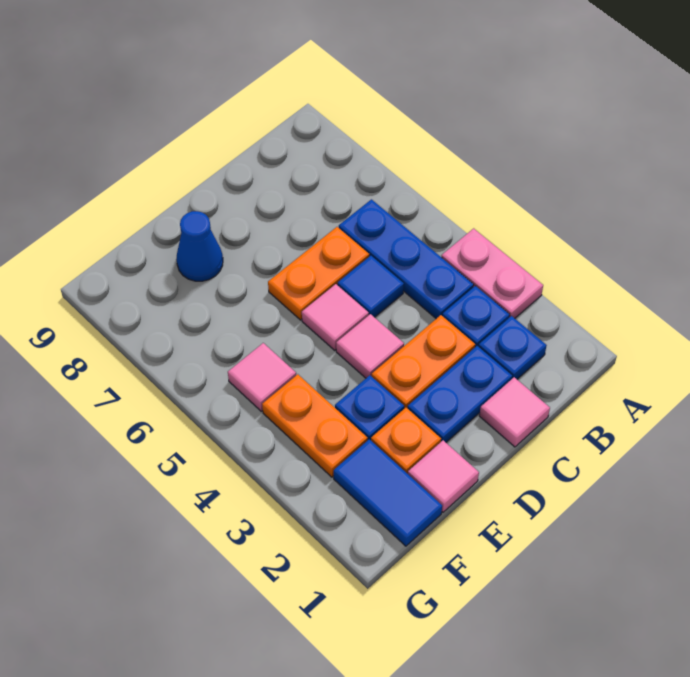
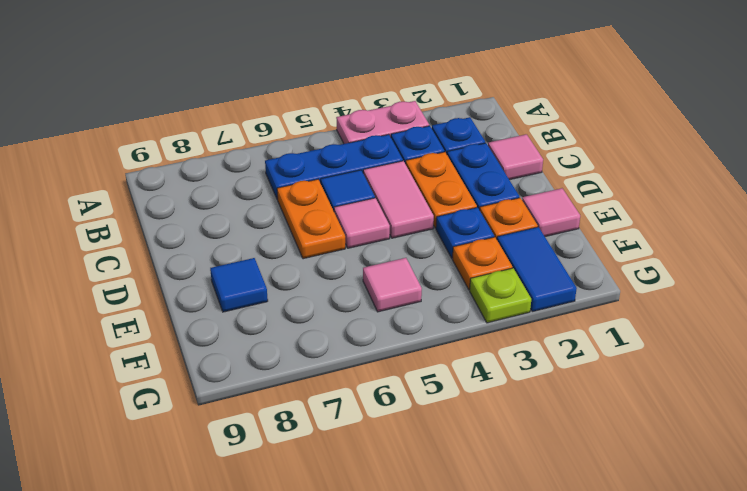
pink 1x1 tile [336,314,404,378] -> pink 1x2 tile [363,161,434,238]
blue 1x1 cone [176,211,223,281] -> blue 1x1 tile [210,258,268,312]
blue 1x2 tile [334,439,442,546] -> blue 1x2 tile turned to [497,227,577,312]
orange 1x2 plate [262,374,368,477] -> orange 1x1 plate [452,237,512,290]
none -> lime 1x1 plate [470,268,531,323]

